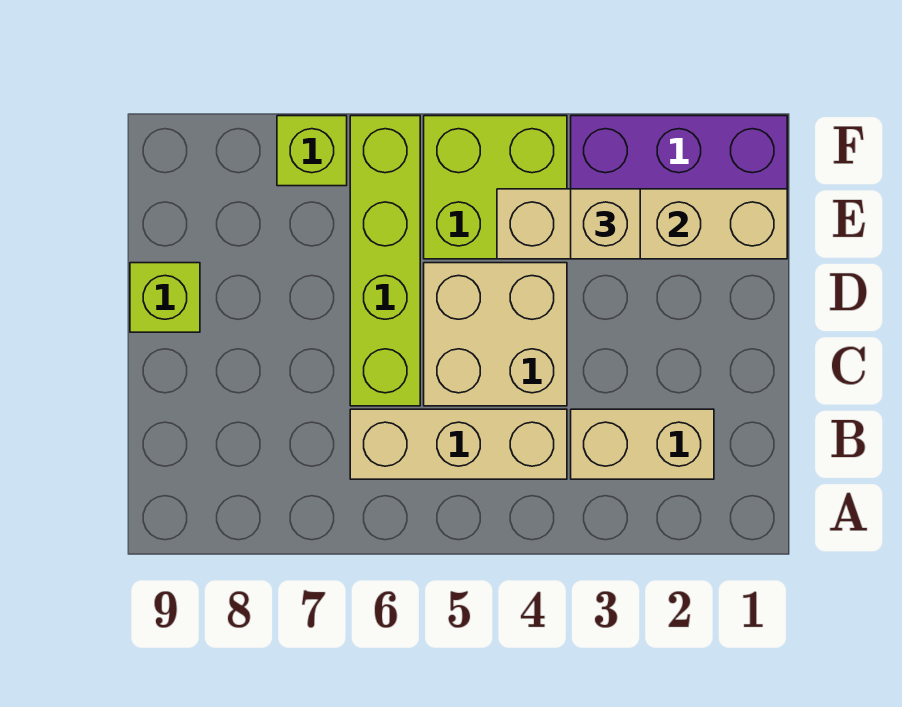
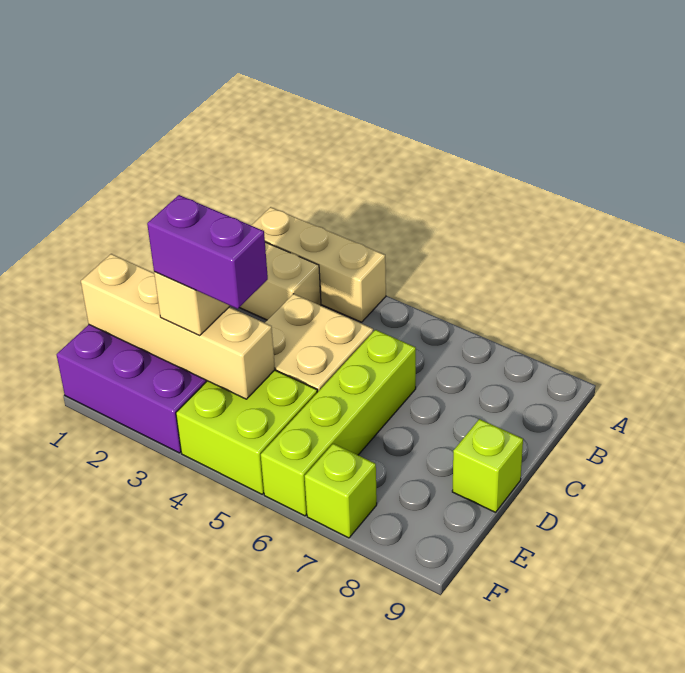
tan 1x3 brick [350,409,567,479] -> tan 1x3 brick moved to [251,207,386,322]
none -> purple 1x2 brick [147,195,268,309]

